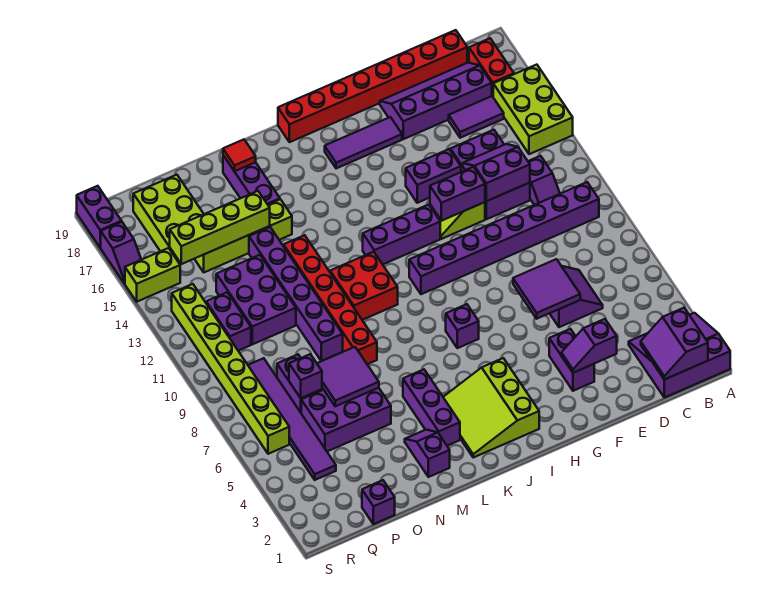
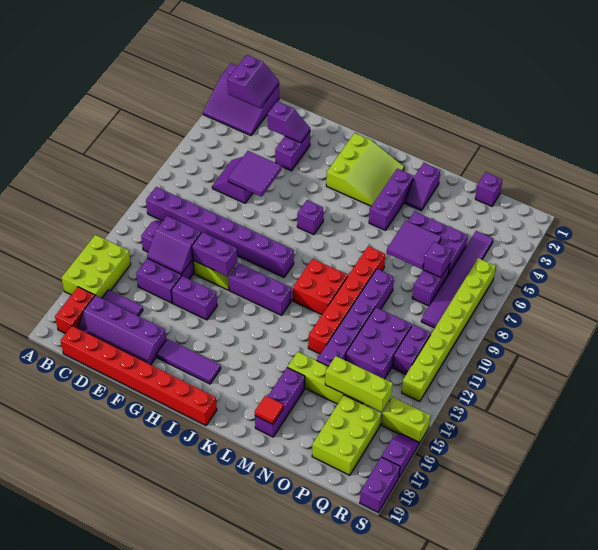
lime 1x4 brick [169,191,270,264] -> lime 1x3 brick [325,356,393,412]

